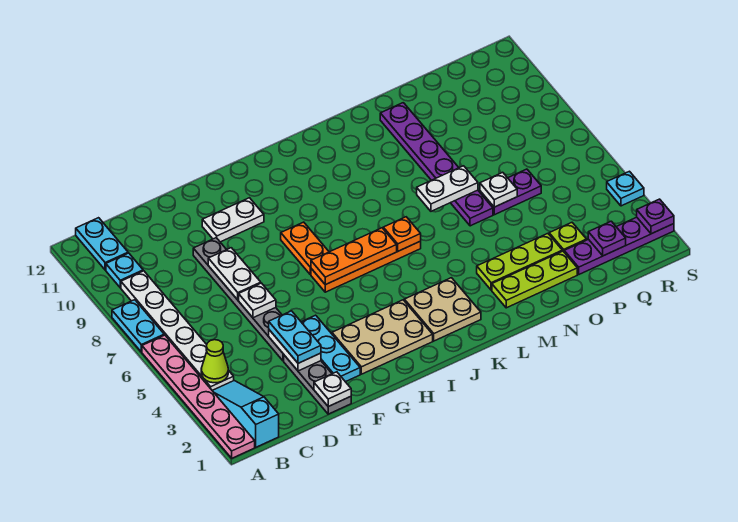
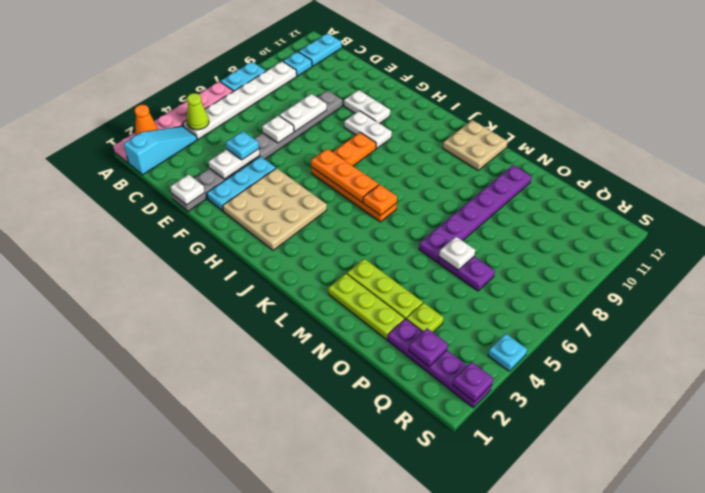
none -> orange 1x1 cone [134,105,158,135]
cyan 1x2 plate [269,311,321,363] -> cyan 1x1 plate [226,131,259,160]
tan 2x3 plate [332,300,433,374] -> tan 3x3 plate [223,168,327,250]
tan 2x2 plate [404,278,481,341] -> tan 2x2 plate moved to [443,120,508,170]
white 1x2 plate [417,166,478,211] -> white 1x2 plate moved to [344,111,392,148]

